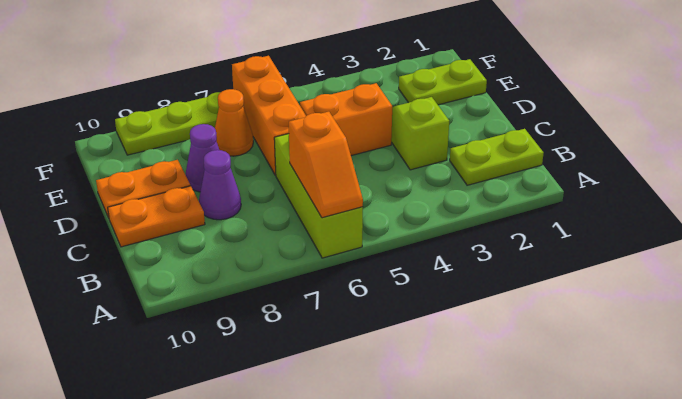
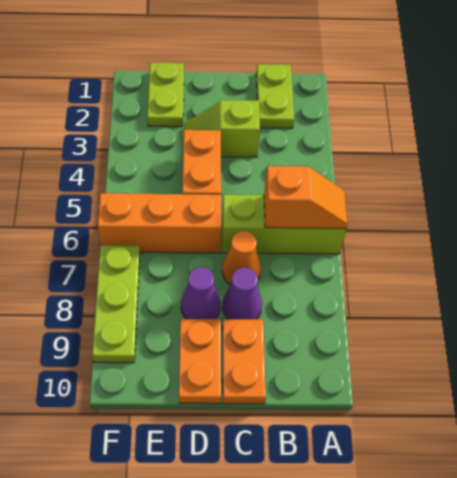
orange 1x1 cone [215,89,253,156] -> orange 1x1 cone moved to [222,231,261,285]

